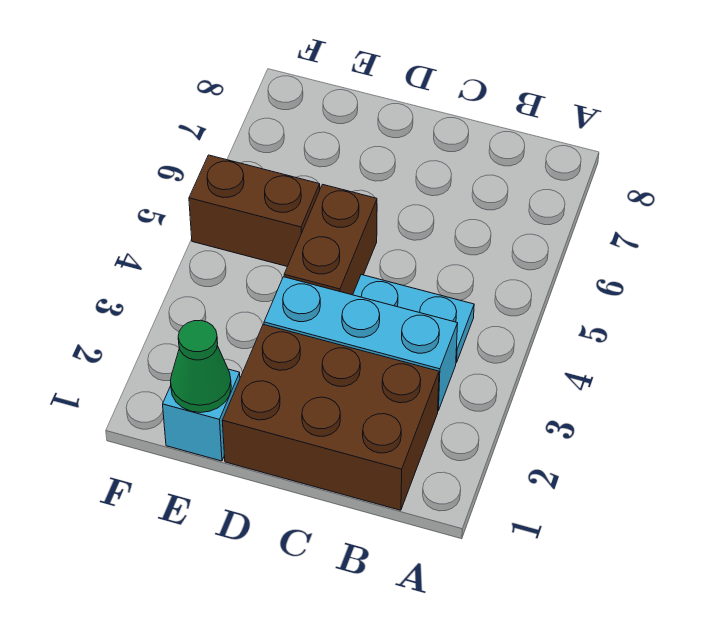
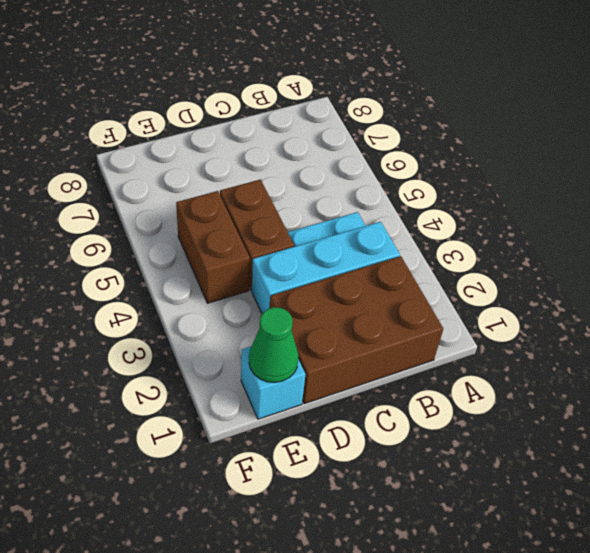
brown 1x2 brick [189,155,320,267] -> brown 1x2 brick turned to [176,191,250,303]

